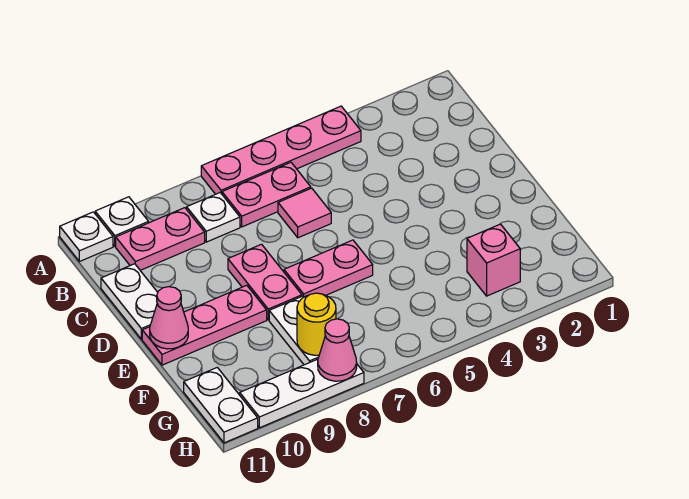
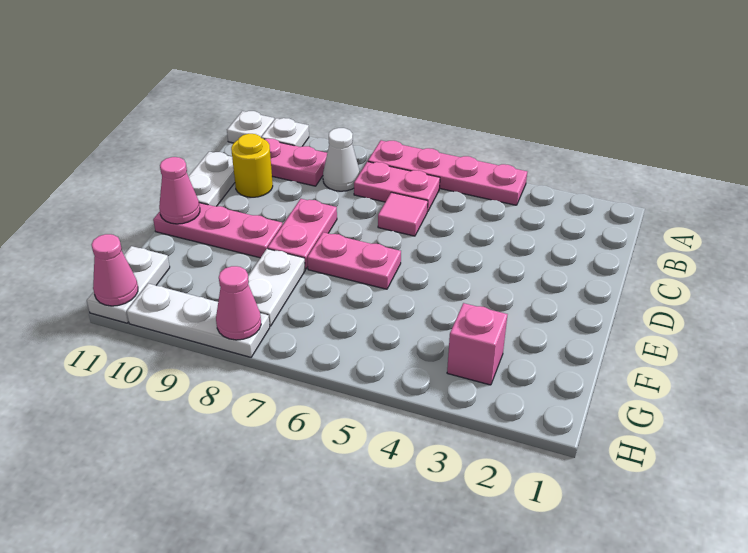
white 1x1 plate [187,193,240,242] -> white 1x1 cone [323,128,360,191]
yellow 1x1 round brick [297,293,336,355] -> yellow 1x1 round brick moved to [231,134,273,197]
none -> pink 1x1 cone [92,234,138,306]

